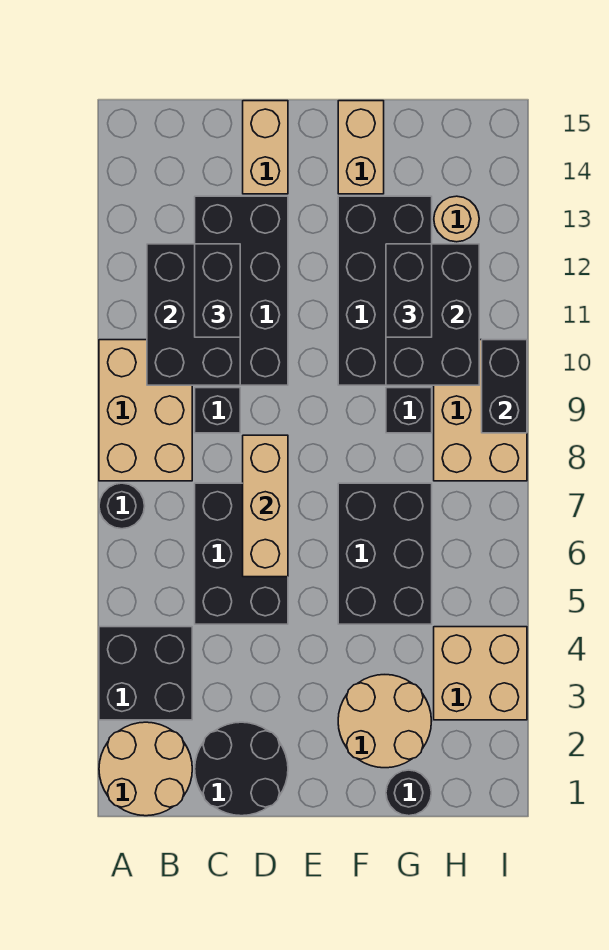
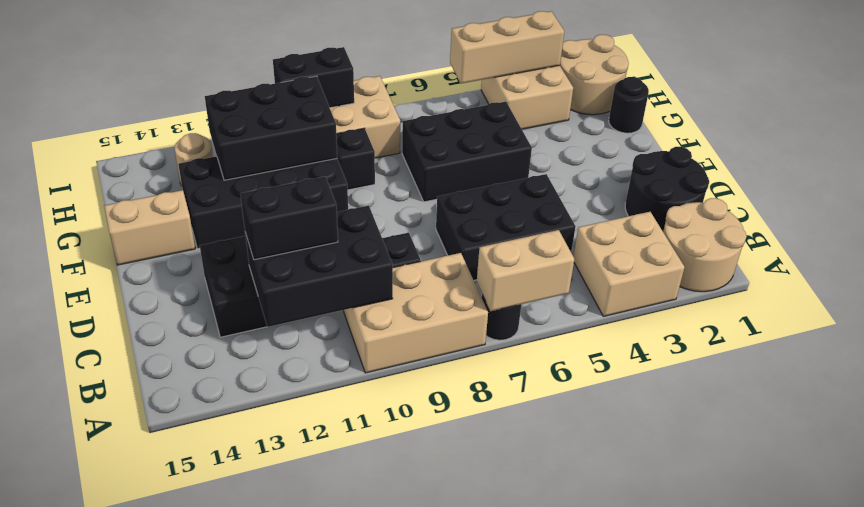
black 2x2 brick [99,627,192,720] -> tan 2x2 brick [573,212,685,316]
tan 1x3 brick [243,435,288,577] -> tan 1x3 brick moved to [450,11,564,84]
tan 1x2 brick [243,101,288,194] -> tan 1x2 brick moved to [477,230,574,311]
tan 2x2 round brick [338,675,431,768] -> tan 2x2 round brick moved to [560,35,629,115]
black 1x2 brick [386,244,432,337] -> none

